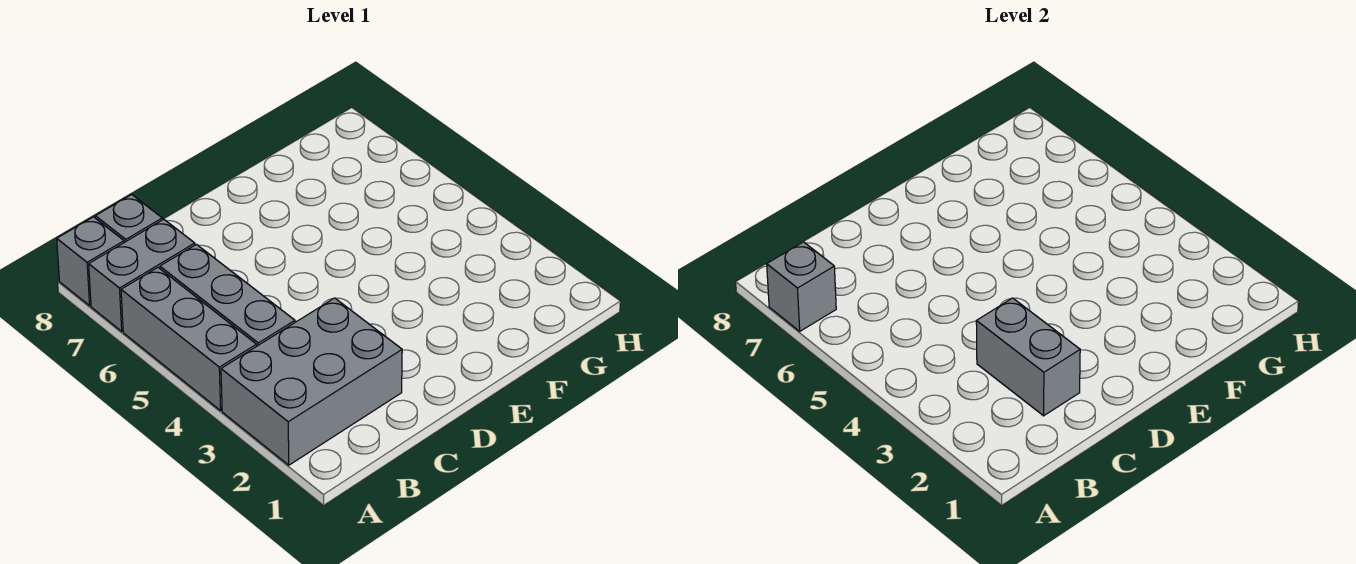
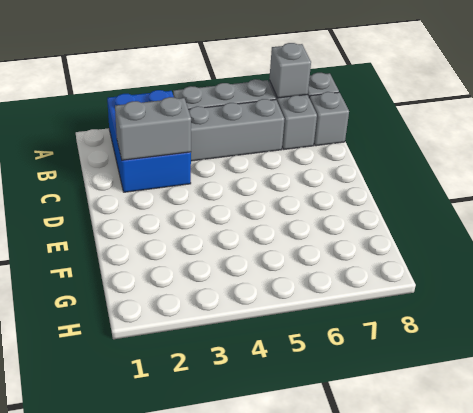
grey 2x3 brick [221,298,402,465] -> blue 2x3 brick [107,90,191,192]

